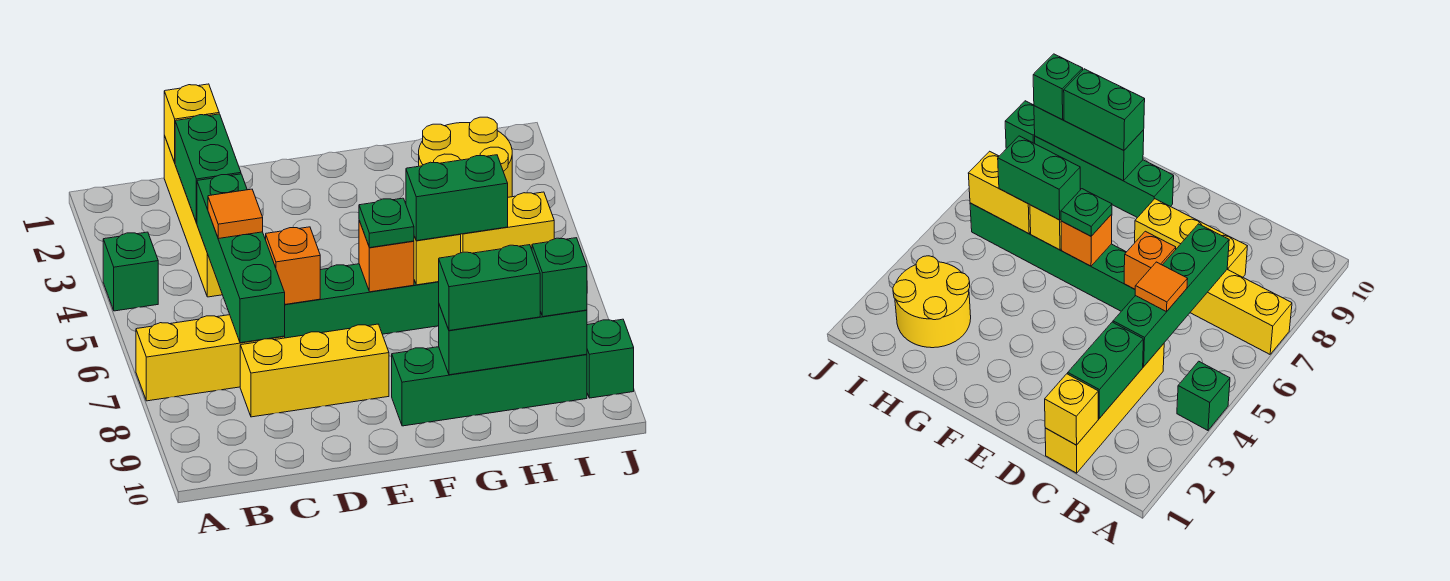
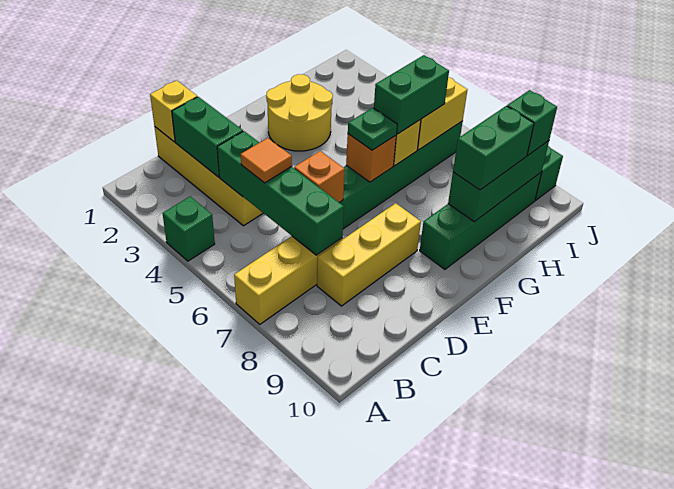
yellow 2x2 round brick [419,117,512,197] -> yellow 2x2 round brick moved to [266,74,333,151]

